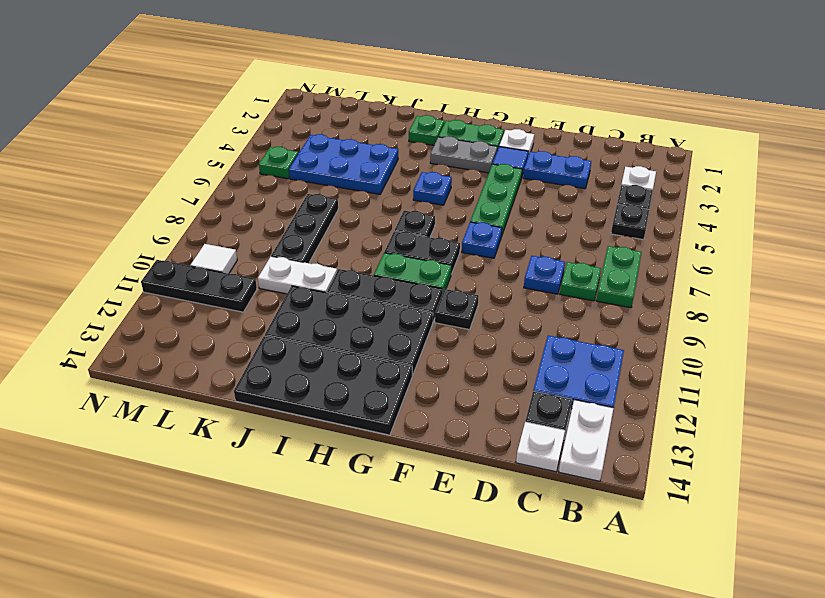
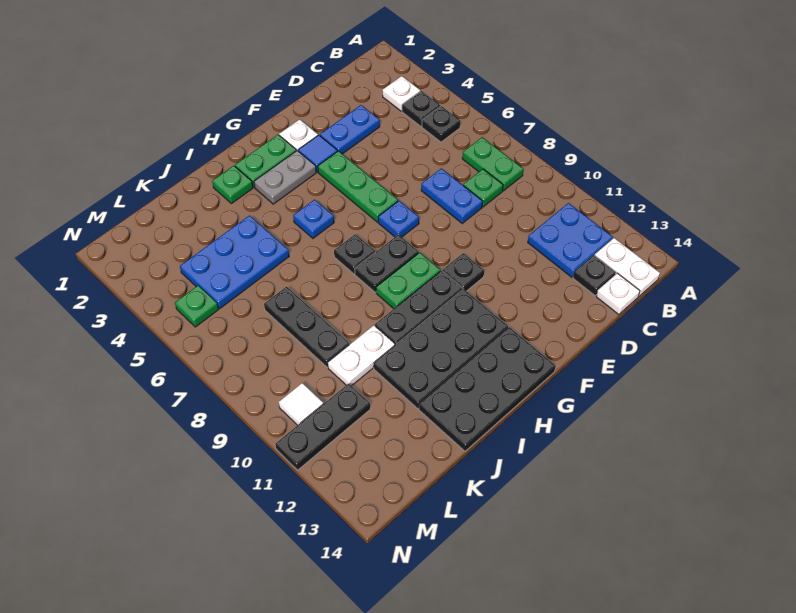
blue 1x1 plate [524,256,565,294] -> blue 1x2 plate [421,168,483,223]

